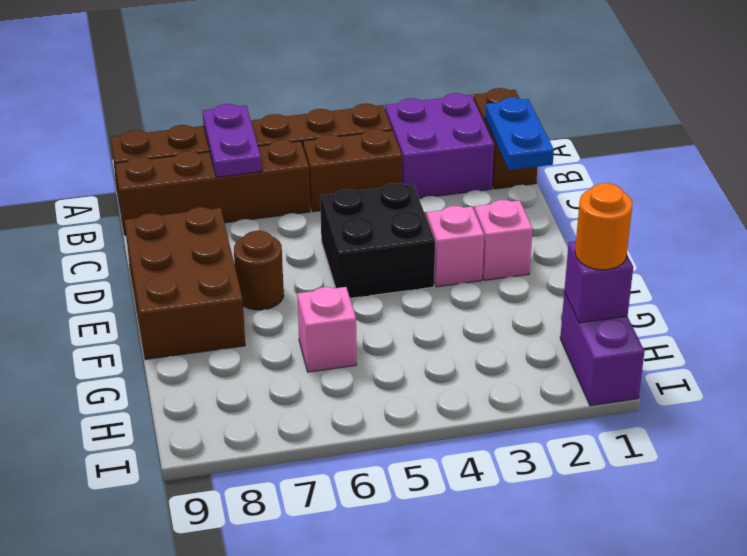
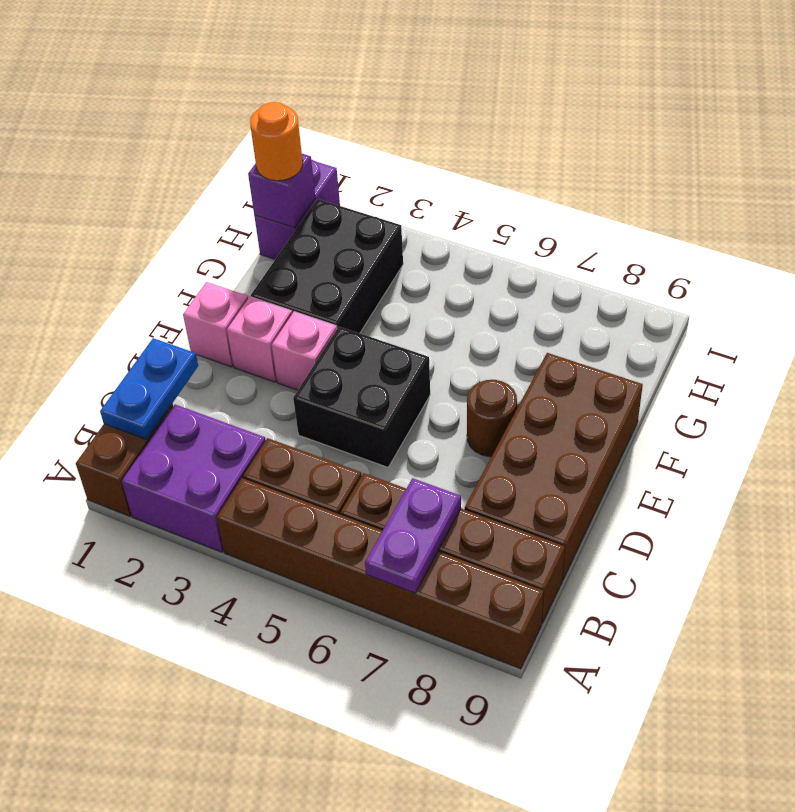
brown 2x3 brick [125,207,245,360] -> brown 2x4 brick [465,353,643,580]
none -> black 2x3 brick [251,199,403,333]
pink 1x1 brick [297,287,357,372] -> pink 1x1 brick moved to [183,282,248,367]

